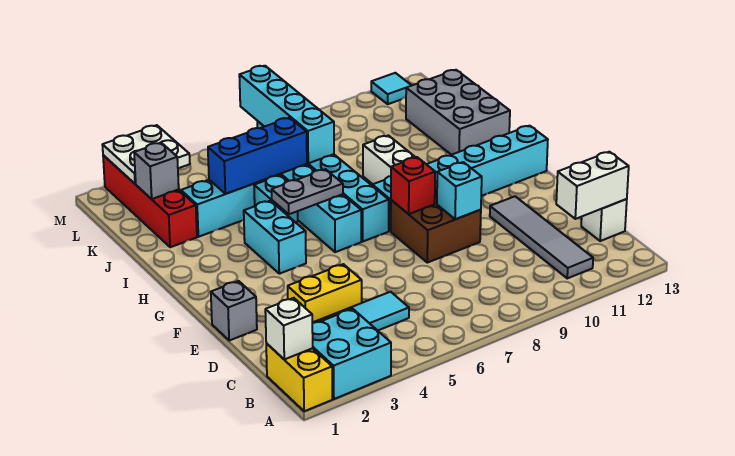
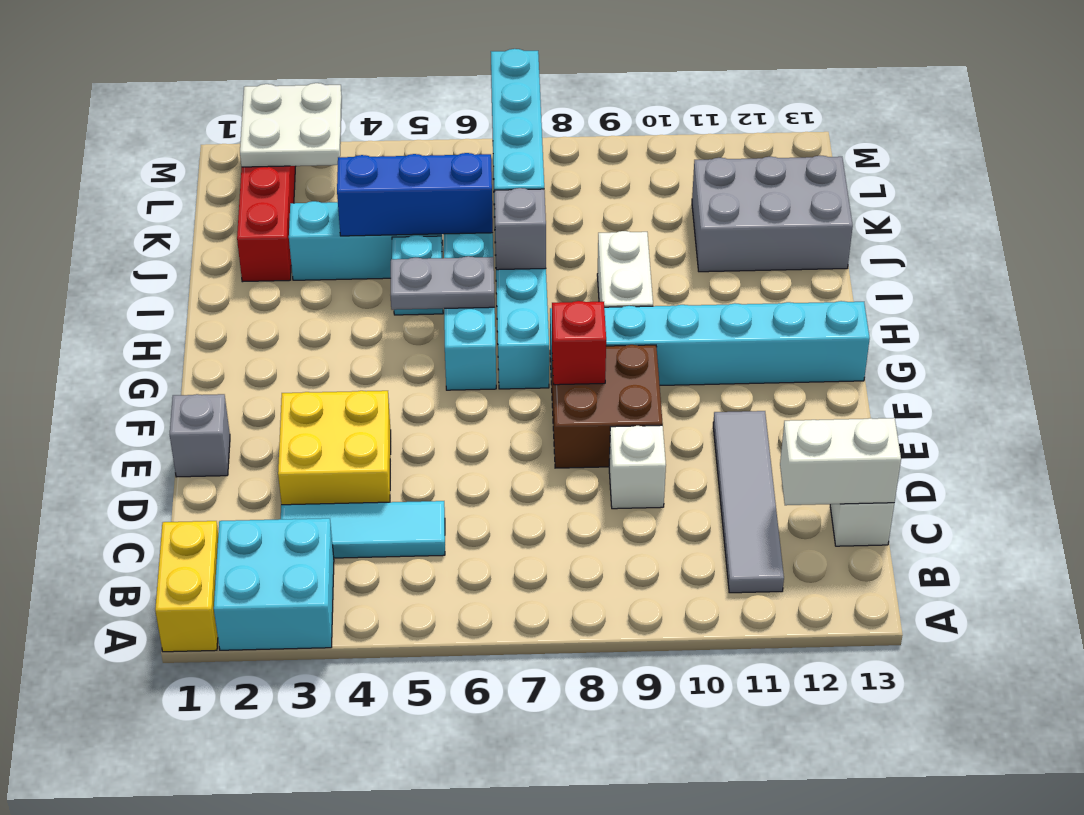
white 1x1 brick [265,298,313,359] -> white 1x1 brick moved to [609,425,666,509]
yellow 1x2 brick [288,264,362,323] -> yellow 2x2 brick [278,391,391,505]
cyan 1x1 brick [437,162,482,219] -> none
cyan 1x2 brick [244,201,306,274] -> none
grey 2x3 brick [406,70,510,155] -> grey 2x3 brick turned to [692,156,853,272]
grey 1x1 brick [134,143,179,199] -> grey 1x1 brick moved to [494,188,546,270]
cyan 1x1 tile [371,73,412,104] -> none

